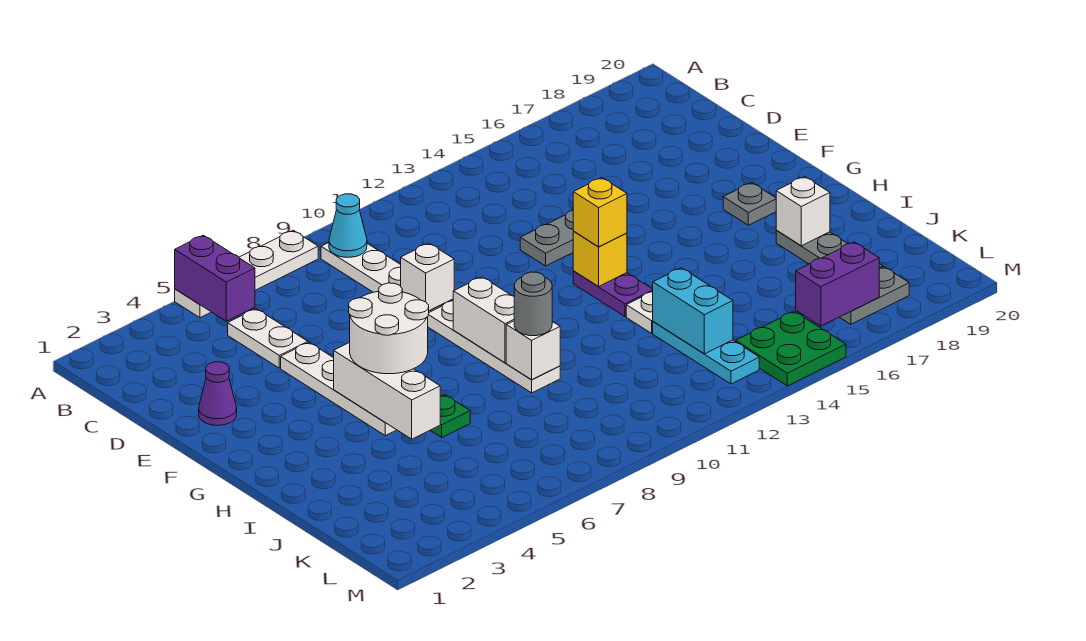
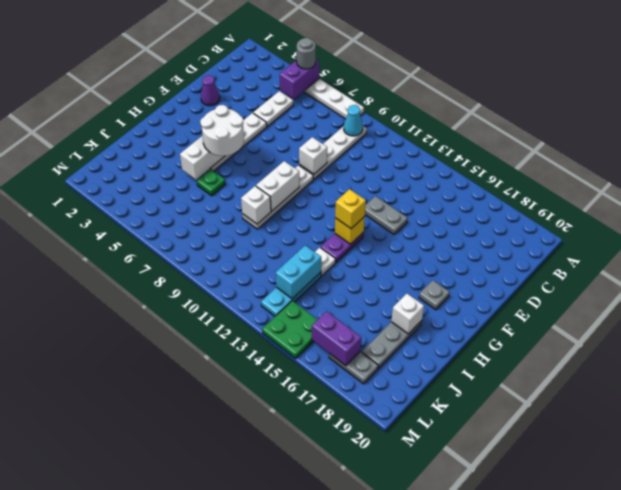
grey 1x1 round brick [514,272,552,336] -> grey 1x1 round brick moved to [297,38,316,69]

